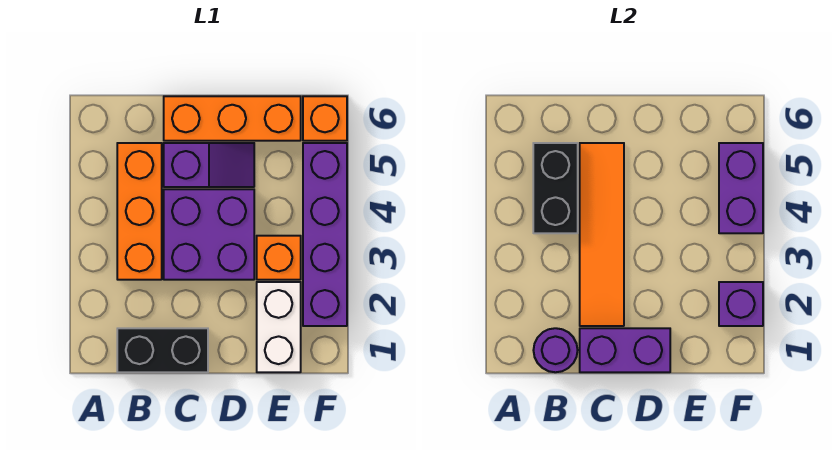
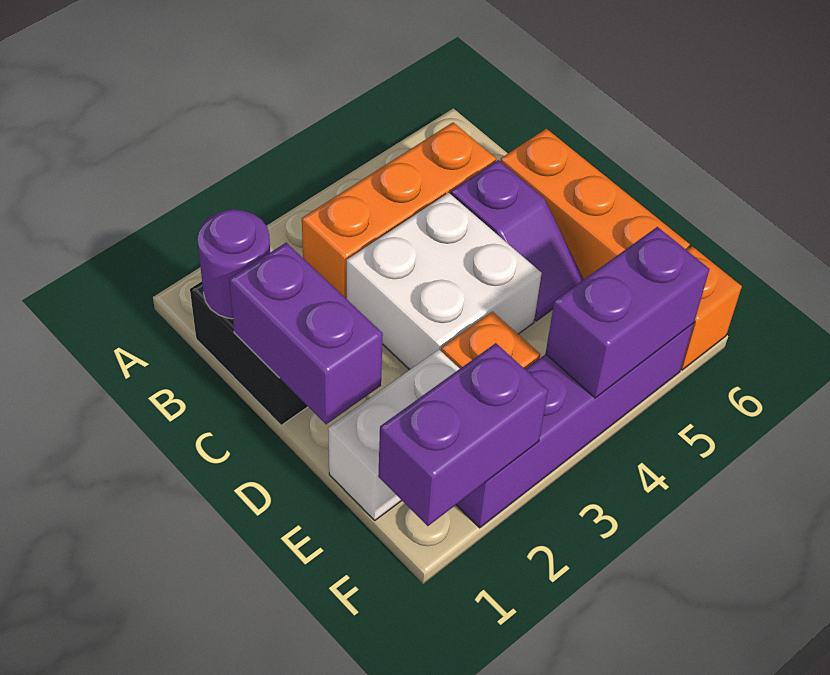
black 1x2 brick [533,143,578,233] -> none
orange 1x4 tile [580,143,624,326] -> none
purple 2x2 brick [164,189,254,280] -> white 2x2 brick [347,193,542,370]
purple 1x1 brick [719,282,763,326] -> purple 1x2 brick [378,343,548,526]

